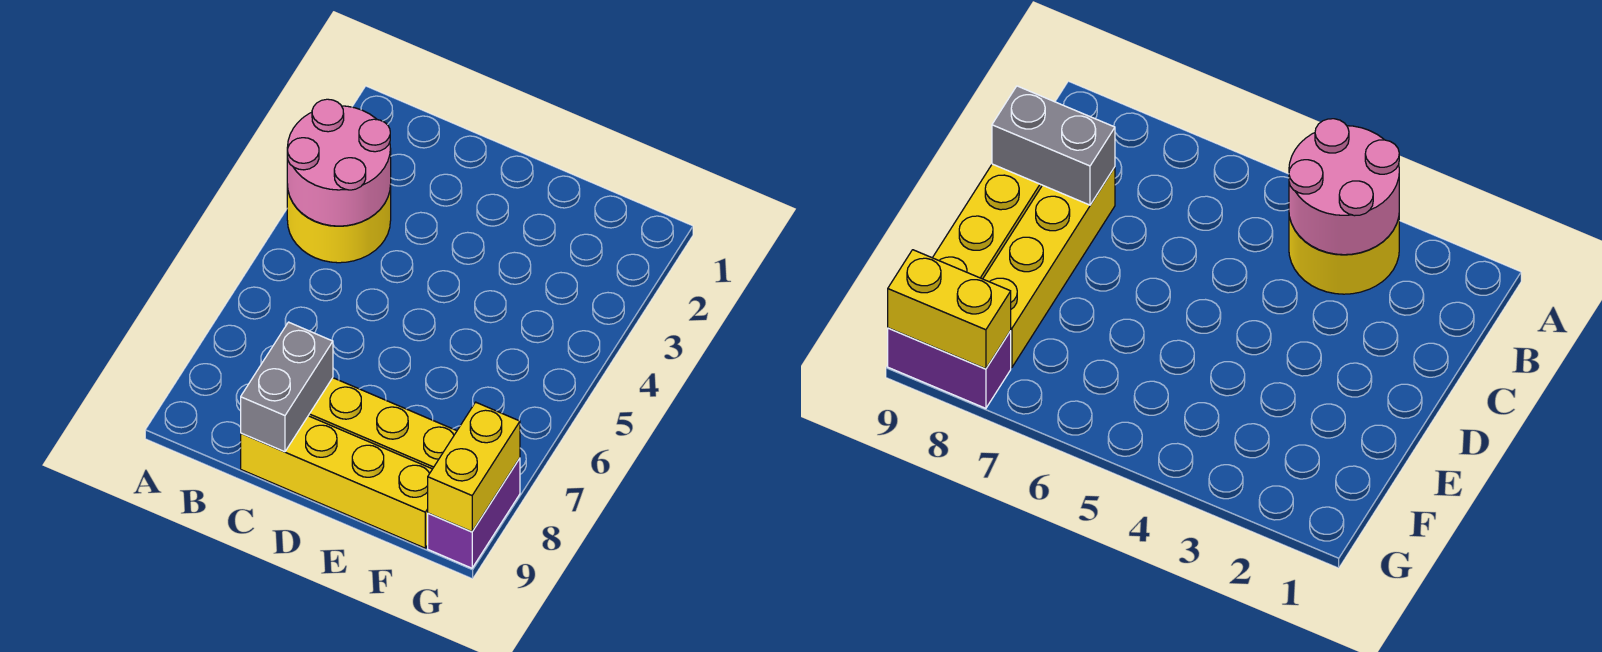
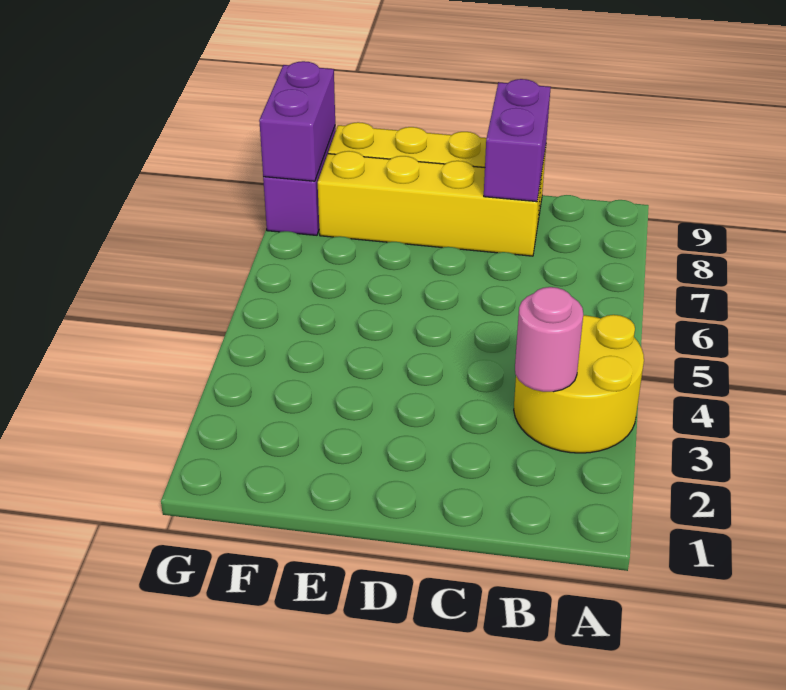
pink 2x2 round brick [287,99,391,226] -> pink 1x1 round brick [515,287,583,392]
grey 1x2 brick [241,322,333,452] -> purple 1x2 brick [484,79,551,202]
yellow 1x2 brick [428,402,520,532] -> purple 1x2 brick [259,61,335,181]

